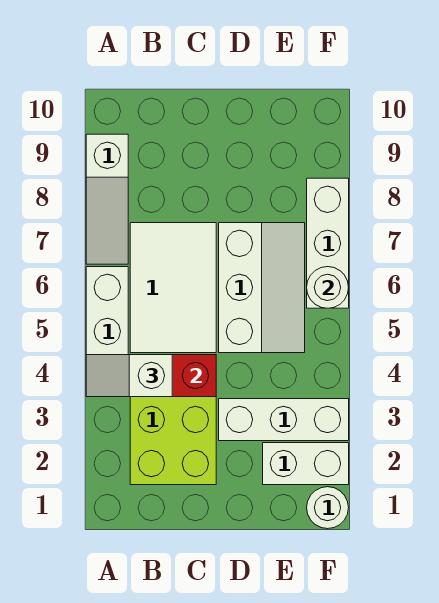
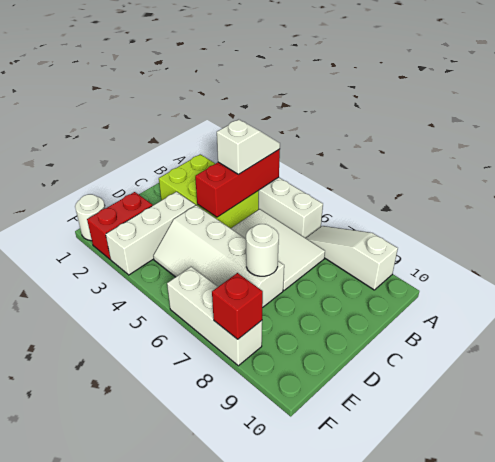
white 2x3 slope [219,223,305,353] -> white 2x4 slope [153,205,284,308]
white 1x2 brick [263,443,349,485] -> red 1x2 brick [87,192,153,259]
white 1x1 round brick [307,267,349,308] -> white 1x1 round brick moved to [246,224,279,276]
none -> red 1x1 brick [212,273,263,339]

